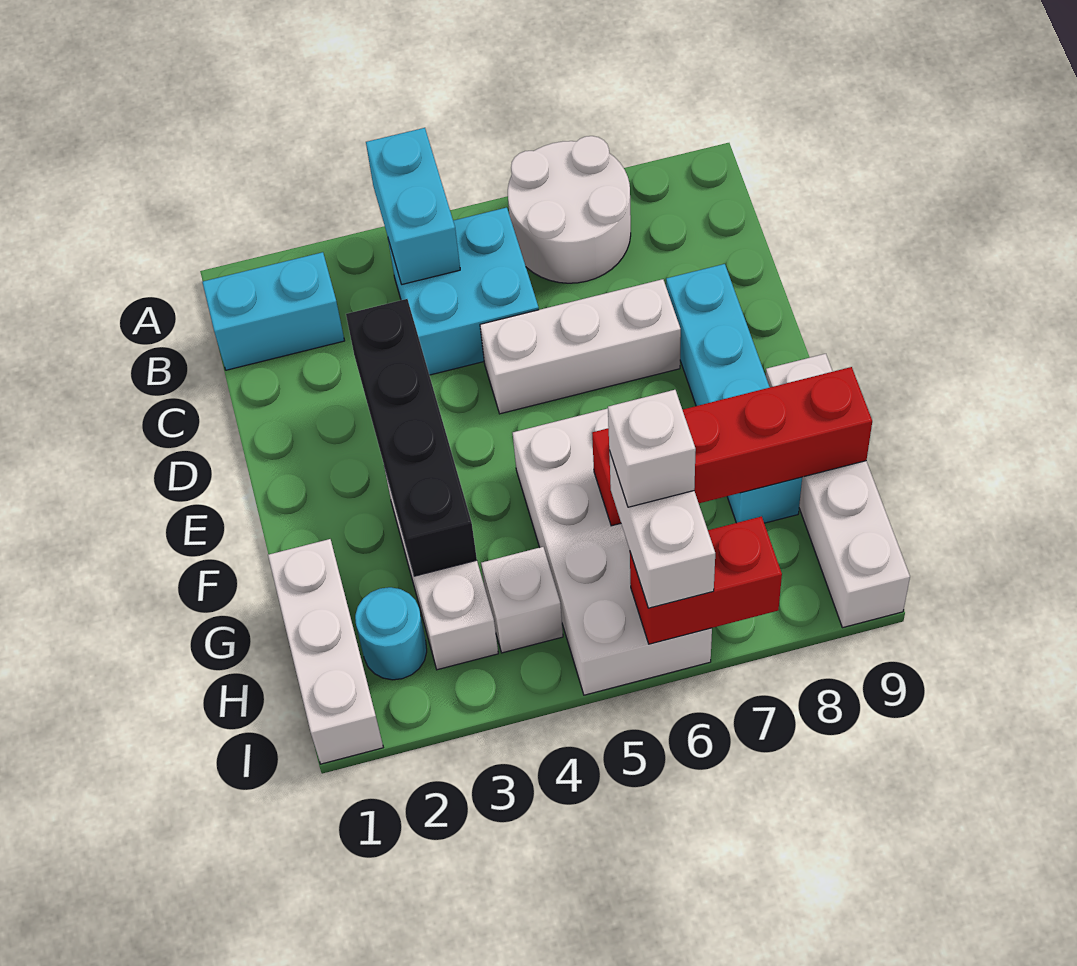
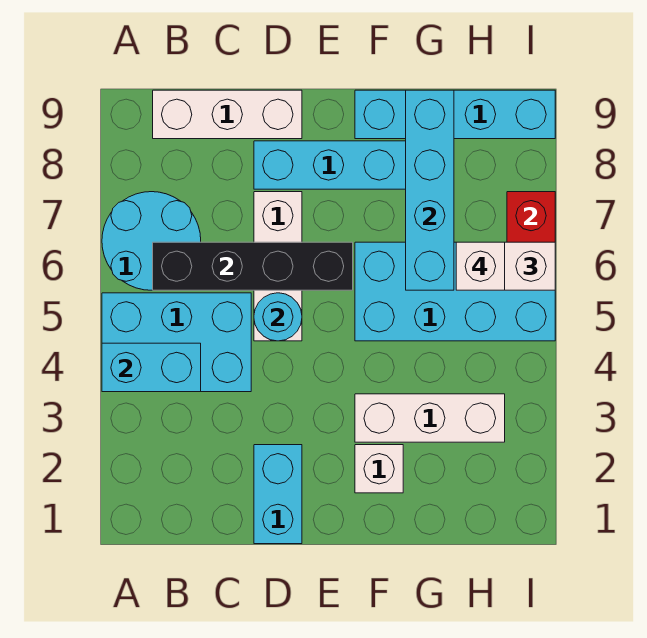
white 2x2 round brick [508,136,631,283] -> cyan 2x2 round brick [102,192,201,290]
cyan 1x2 brick [202,252,345,370] -> cyan 1x2 brick moved to [254,445,302,544]
cyan 2x2 brick [388,208,539,375] -> cyan 2x3 brick [102,293,251,392]
black 1x4 brick [346,299,477,576] -> black 1x4 brick moved to [153,242,353,290]
white 2x4 brick [513,408,712,695] -> cyan 2x4 brick [355,242,555,341]
white 1x4 brick [766,354,910,628] -> cyan 1x4 brick [355,90,555,139]
white 1x3 brick [268,539,383,764] -> white 1x3 brick moved to [153,90,302,139]
red 1x4 brick [592,367,872,526] -> cyan 1x4 brick [406,90,454,290]
cyan 1x1 round brick [355,587,427,680] -> cyan 1x1 round brick moved to [254,293,302,341]
white 1x1 brick [481,547,563,653] -> white 1x1 brick moved to [355,445,403,493]

